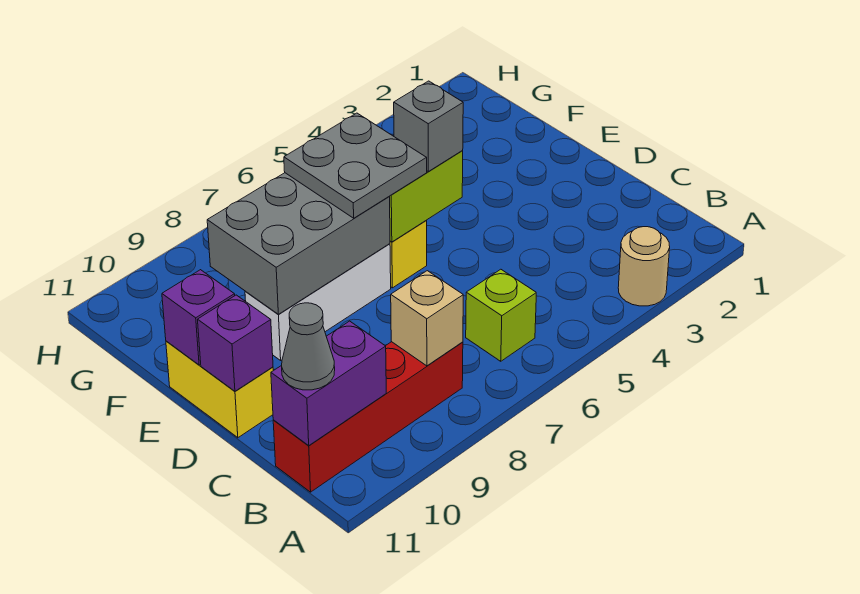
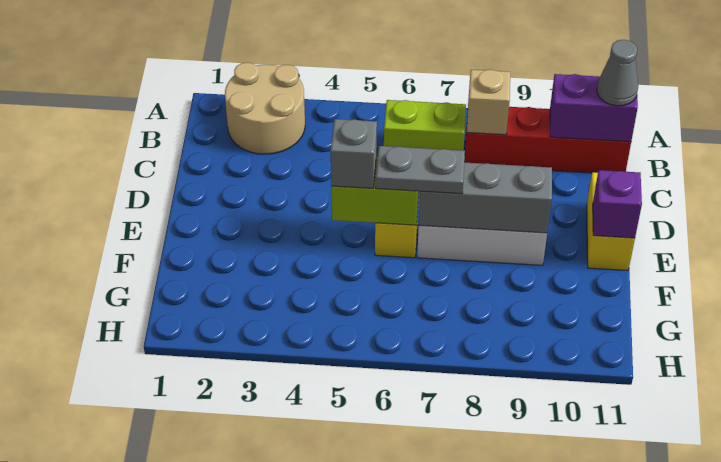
tan 1x1 round brick [618,227,670,306] -> tan 2x2 round brick [225,62,305,154]
lime 1x1 brick [466,269,536,361] -> lime 1x2 brick [384,100,466,150]
purple 1x1 brick [198,295,273,391] -> none
grey 2x2 plate [284,113,427,218] -> grey 1x2 plate [376,146,465,194]
grey 2x3 brick [207,173,390,315] -> grey 1x3 brick [419,162,552,233]

